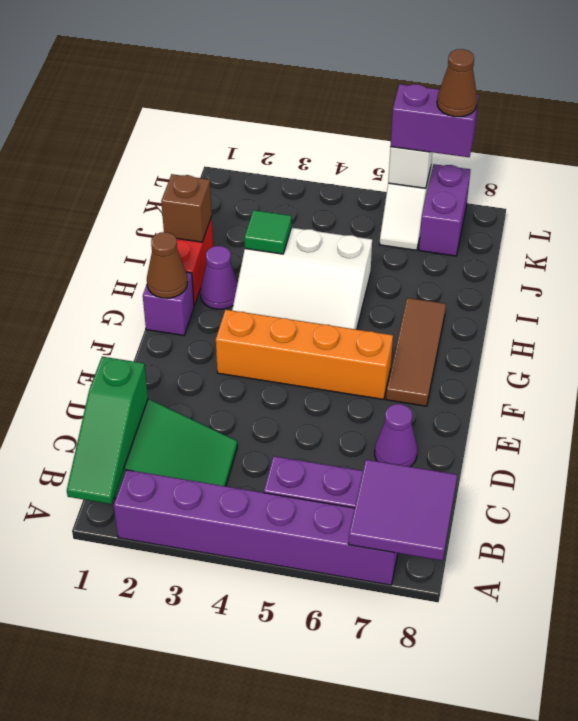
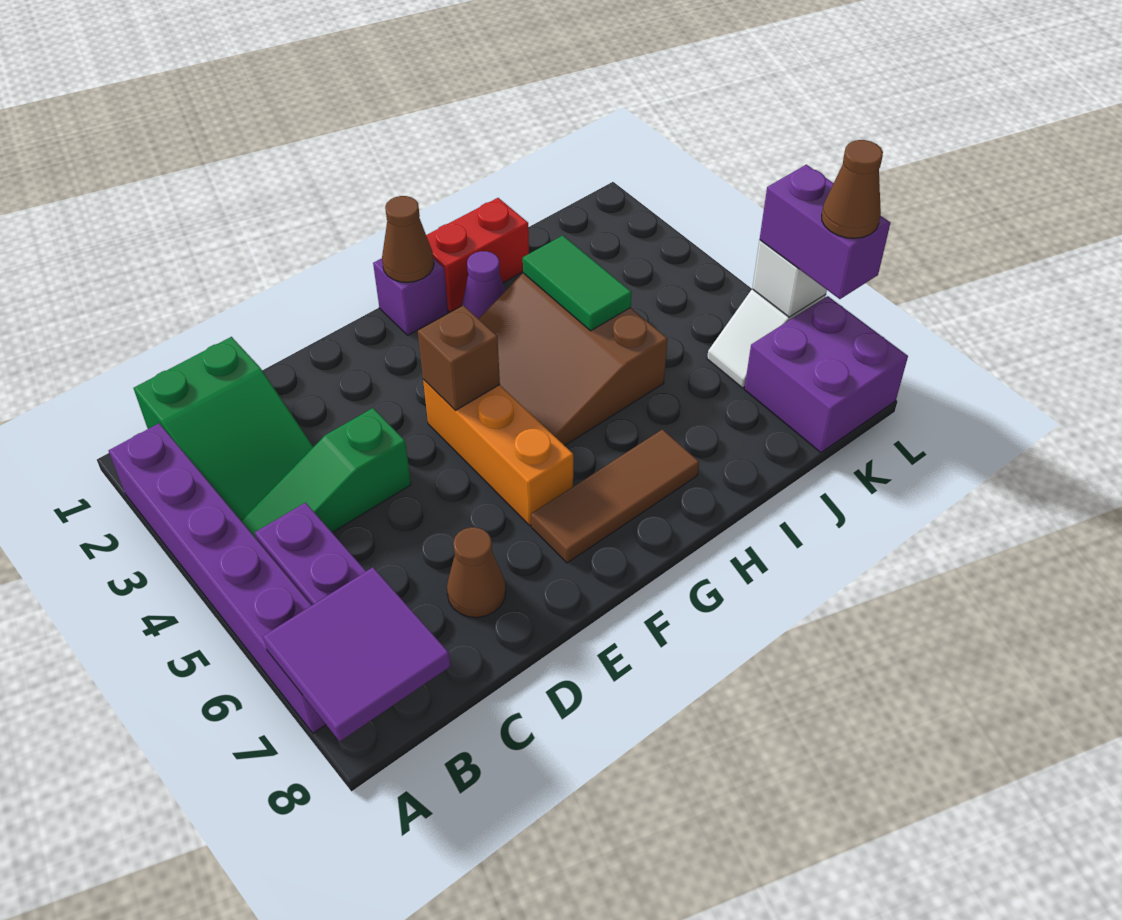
green 1x3 slope [67,357,148,504] -> green 1x3 slope moved to [242,408,411,538]
purple 1x1 cone [375,404,417,467] -> brown 1x1 cone [447,527,506,617]
orange 1x4 brick [216,310,393,400] -> orange 1x3 brick [423,379,573,525]
white 3x3 slope [232,228,372,330] -> brown 3x3 slope [479,273,668,446]
brown 1x1 brick [161,174,212,242] -> brown 1x1 brick moved to [418,305,500,411]
green 1x1 tile [244,210,291,254] -> green 1x2 tile [523,235,632,331]
purple 1x2 brick [419,164,470,256] -> purple 2x2 brick [744,296,908,453]

